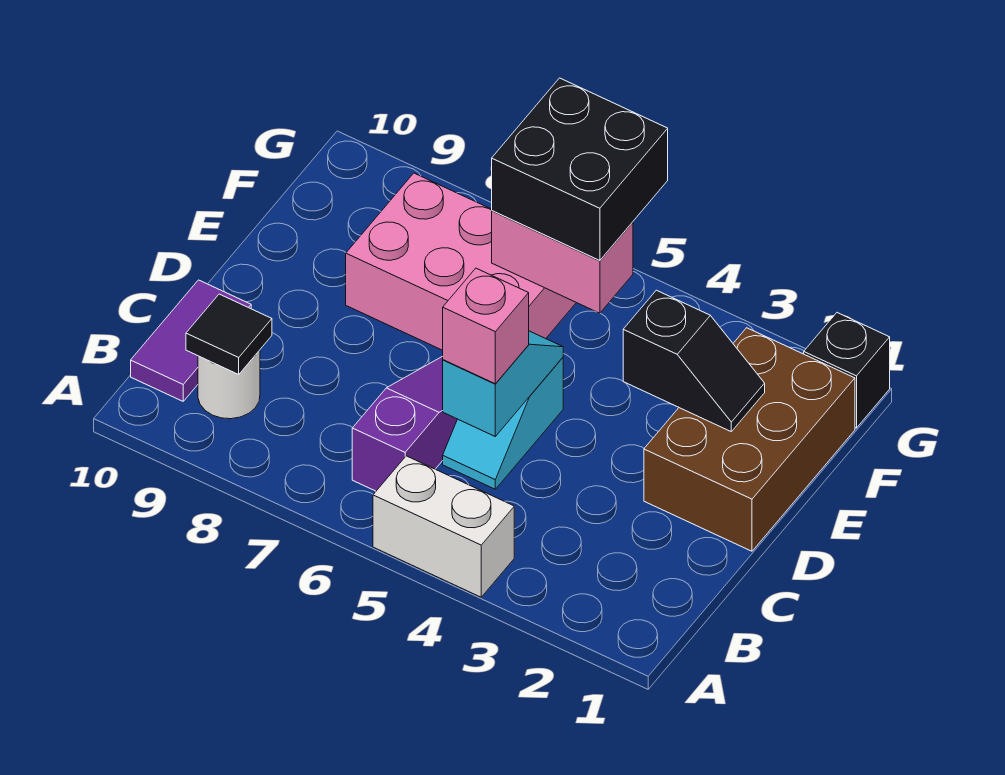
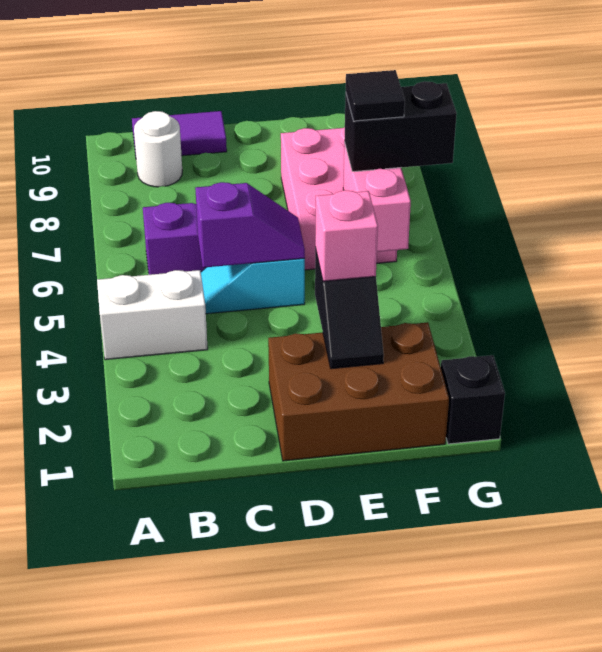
white 1x2 brick [373,456,514,597] -> white 1x2 brick turned to [97,270,208,360]
black 1x1 tile [186,294,272,374] -> black 1x1 tile moved to [346,70,405,121]
cyan 1x2 slope [443,331,563,436] -> purple 1x2 slope [195,182,305,268]
pink 1x1 brick [443,268,529,384] -> pink 1x1 brick moved to [315,190,378,281]
black 2x2 brick [492,78,668,261] -> black 1x2 brick [344,81,457,172]

